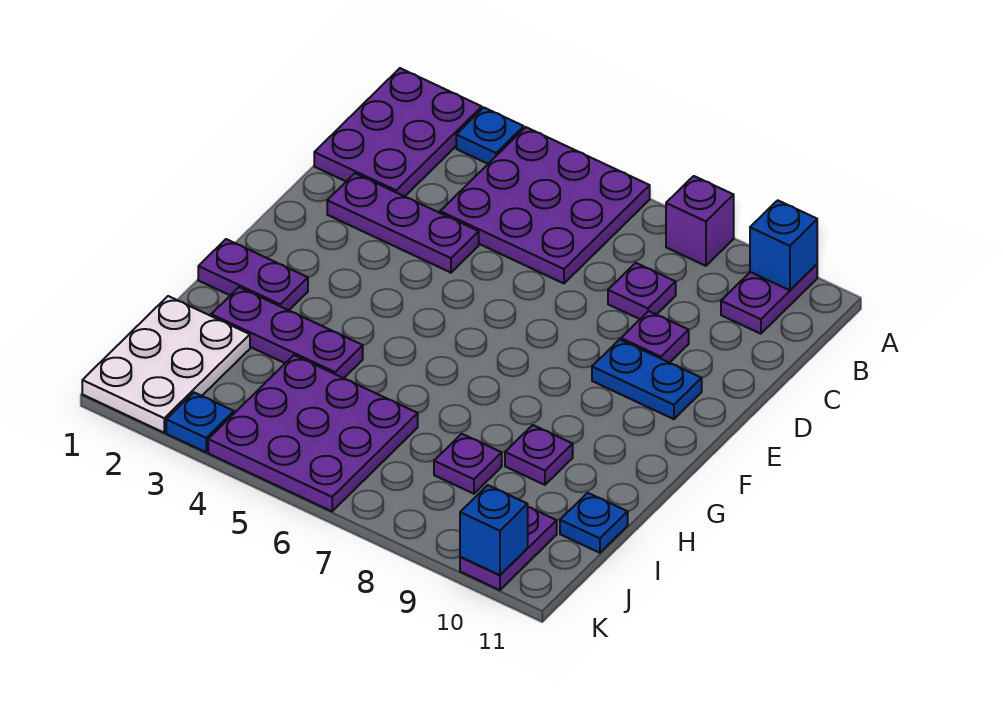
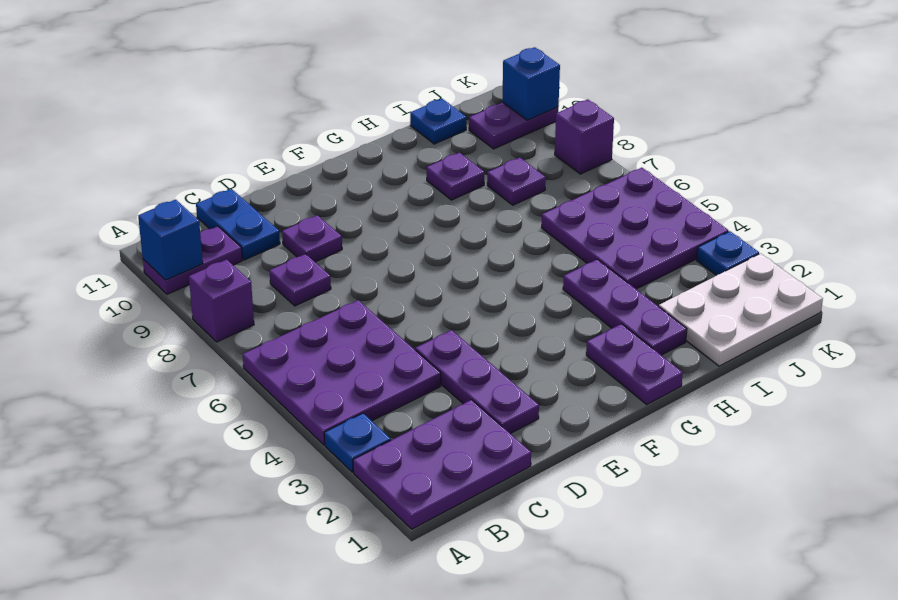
blue 1x2 plate [592,339,702,419] -> blue 1x2 plate moved to [196,189,280,260]
none -> purple 1x1 brick [555,99,614,174]

